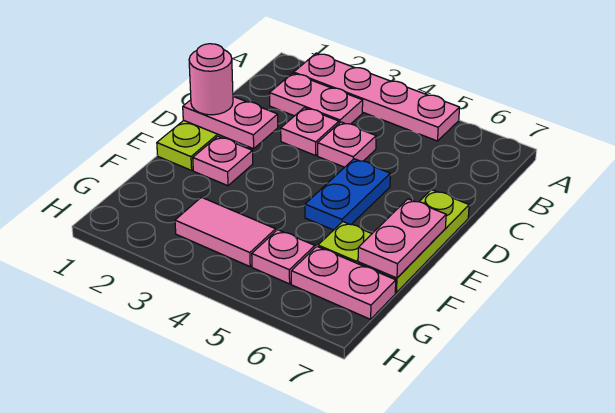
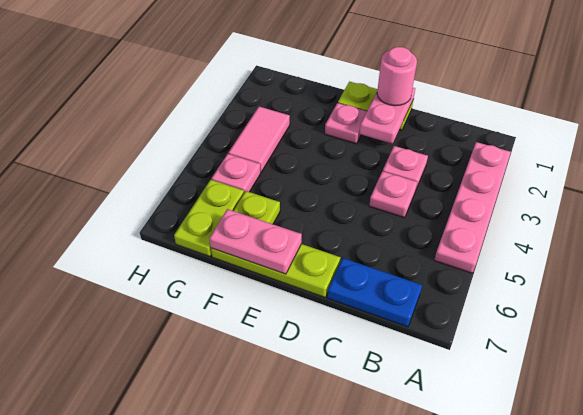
pink 1x2 plate [270,73,363,124] -> none
blue 1x2 plate [305,159,390,230] -> blue 1x2 plate moved to [328,258,422,327]
pink 1x2 plate [291,247,396,319] -> lime 1x2 plate [174,180,244,256]

